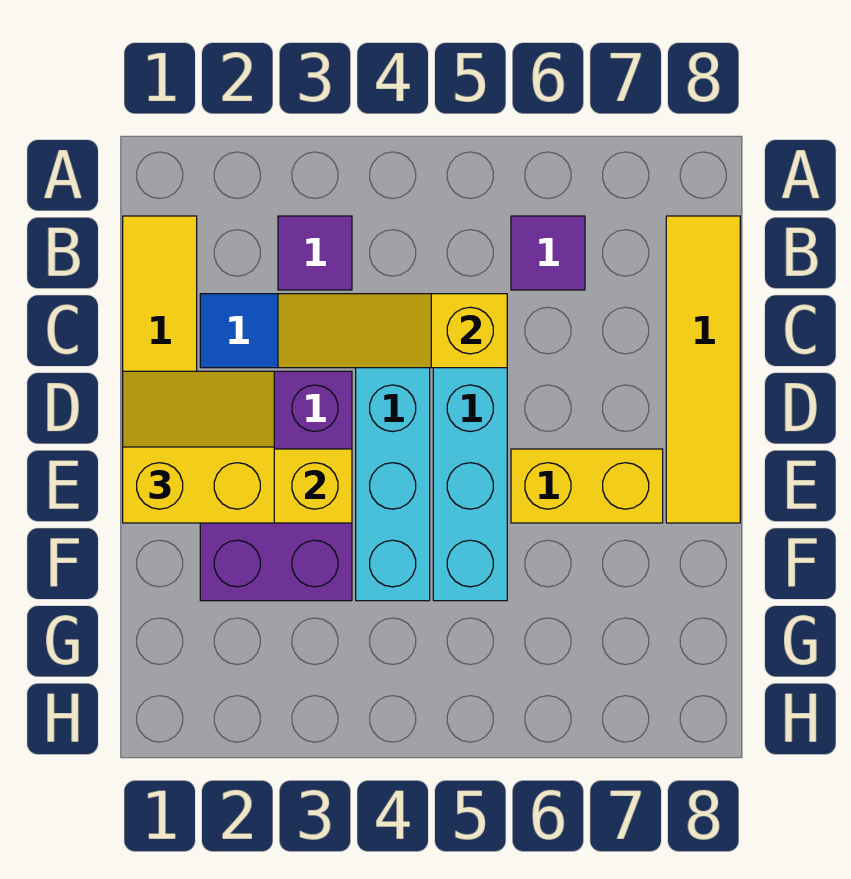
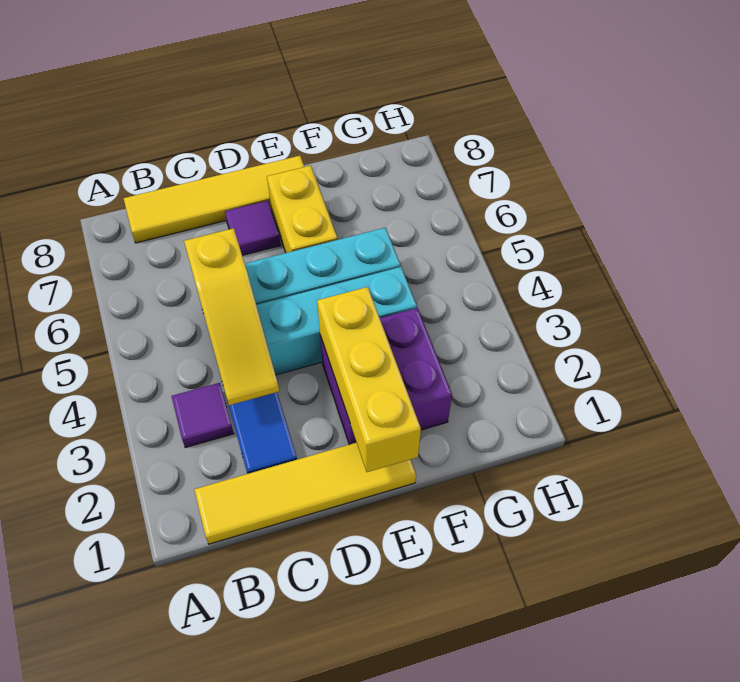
purple 1x1 tile [511,216,585,290] -> purple 1x1 tile moved to [225,201,281,255]
yellow 2x2 slope [123,371,274,523] -> none
purple 2x3 brick [200,371,352,601] -> purple 2x2 brick [320,308,452,445]

